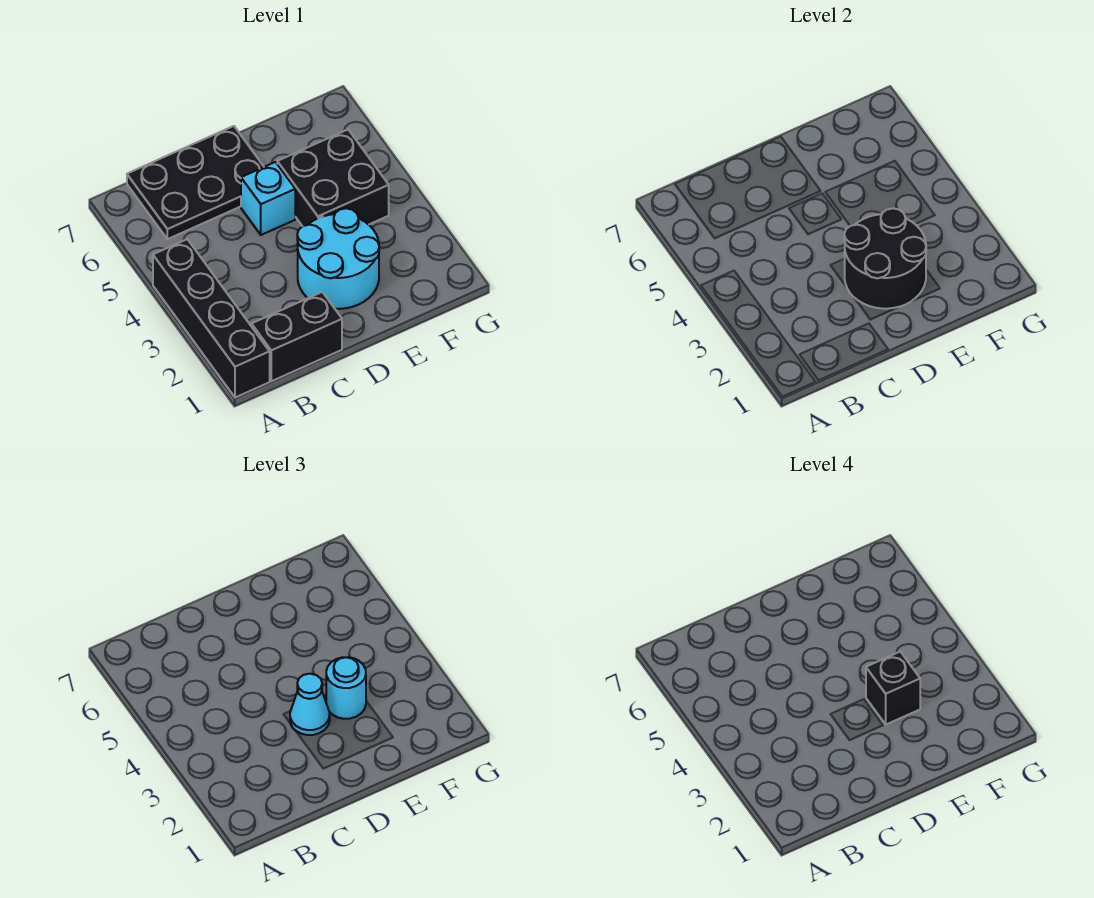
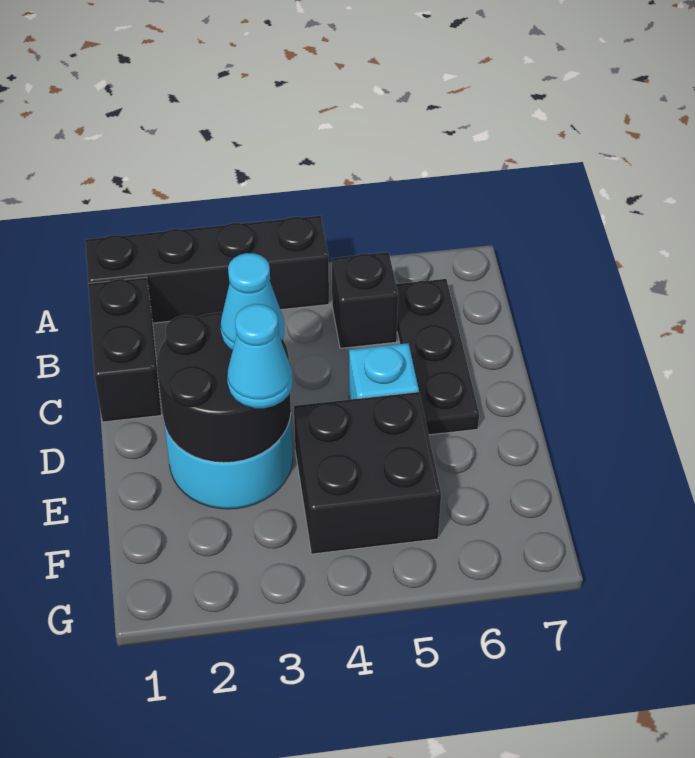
black 2x3 plate [127,126,264,239] -> black 1x3 plate [396,279,479,435]
cyan 1x1 round brick [326,657,366,719] -> cyan 1x1 cone [227,304,293,408]
black 1x1 brick [866,652,920,724] -> black 1x1 brick moved to [332,252,398,348]

